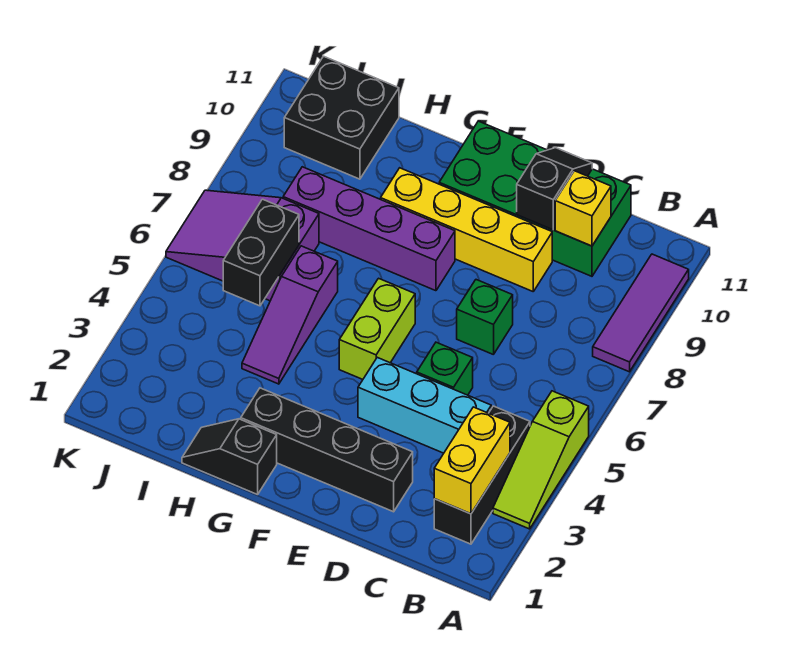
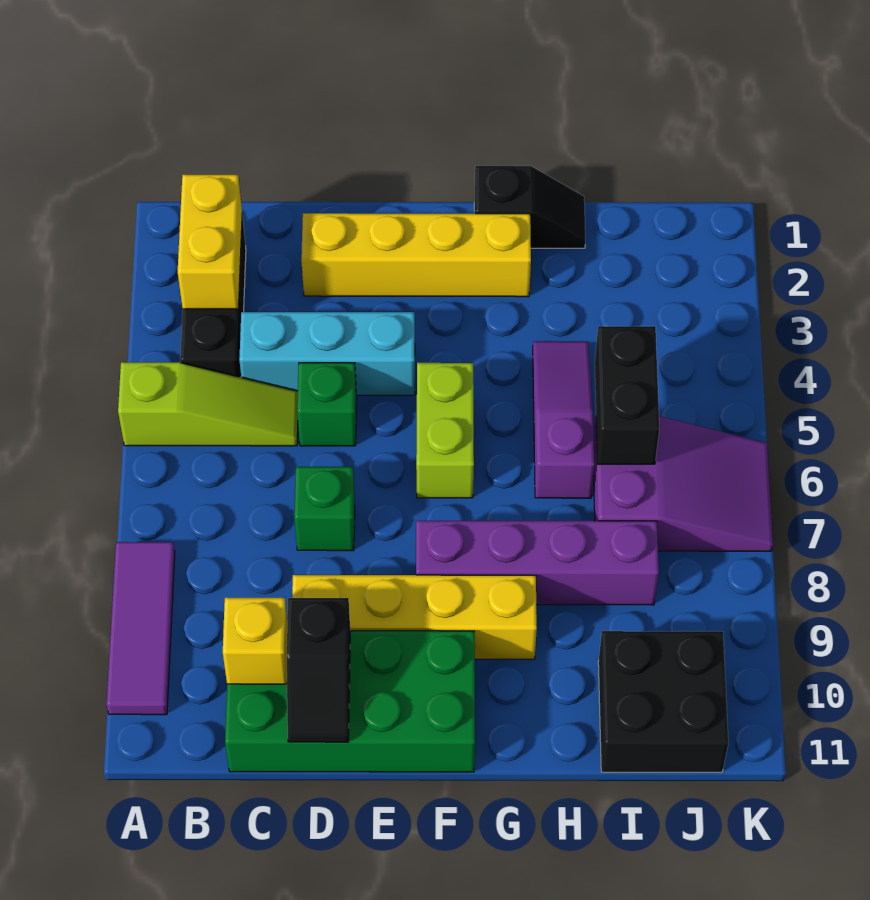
lime 1x3 slope [493,391,589,529] -> lime 1x3 slope turned to [118,362,298,446]
black 1x4 brick [241,388,413,512] -> yellow 1x4 brick [301,213,531,297]

